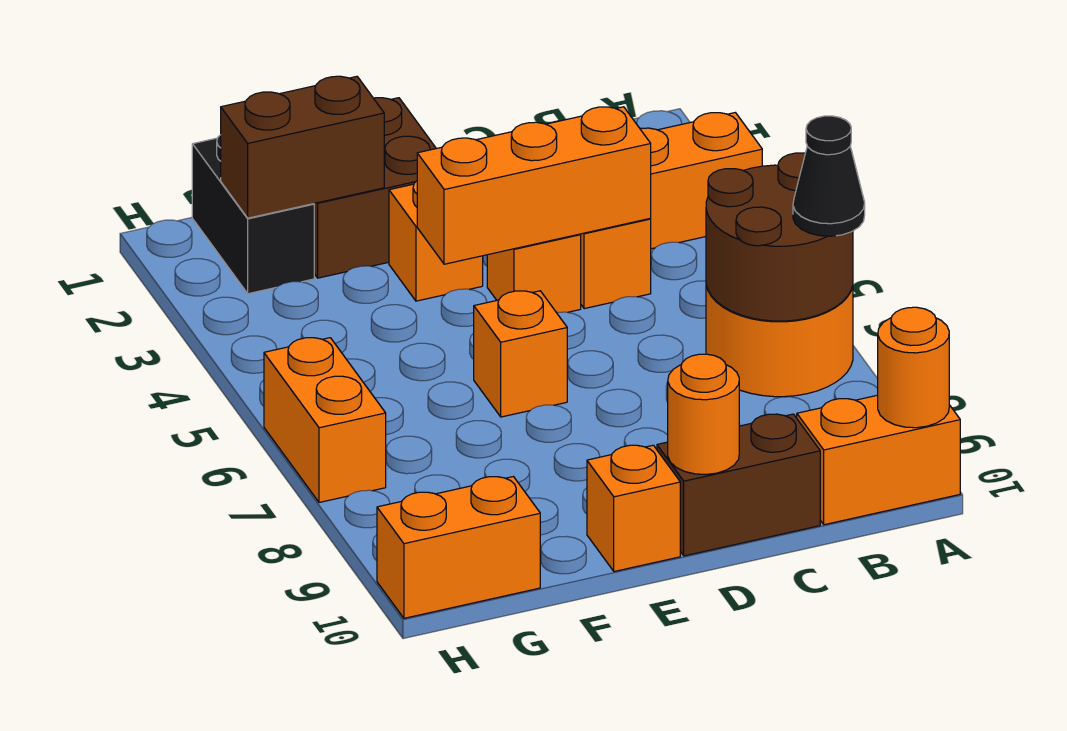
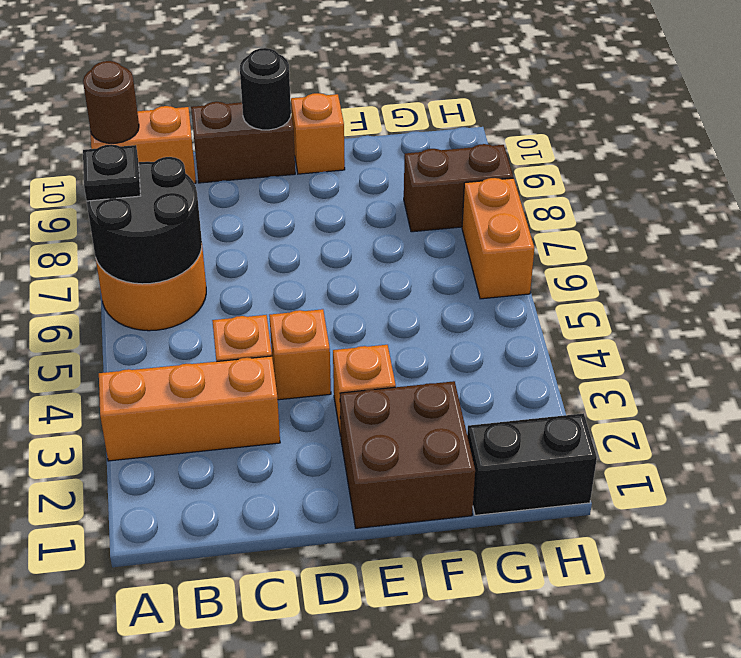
brown 2x2 round brick [706,153,853,321] -> black 2x2 round brick [87,157,202,284]
black 1x1 cone [793,116,865,236] -> black 1x1 plate [83,144,140,201]
orange 1x1 round brick [878,307,949,428] -> brown 1x1 round brick [83,61,139,143]
orange 1x3 brick [417,107,651,264] -> none
orange 1x1 round brick [668,354,739,474] -> black 1x1 round brick [240,48,291,130]
orange 1x1 brick [474,291,567,417] -> none
brown 1x2 brick [221,76,384,218] -> brown 1x2 brick moved to [404,144,513,232]
black 1x2 brick [192,135,314,294] -> black 1x2 brick turned to [467,413,597,515]
orange 1x2 brick [377,477,540,618] -> none

